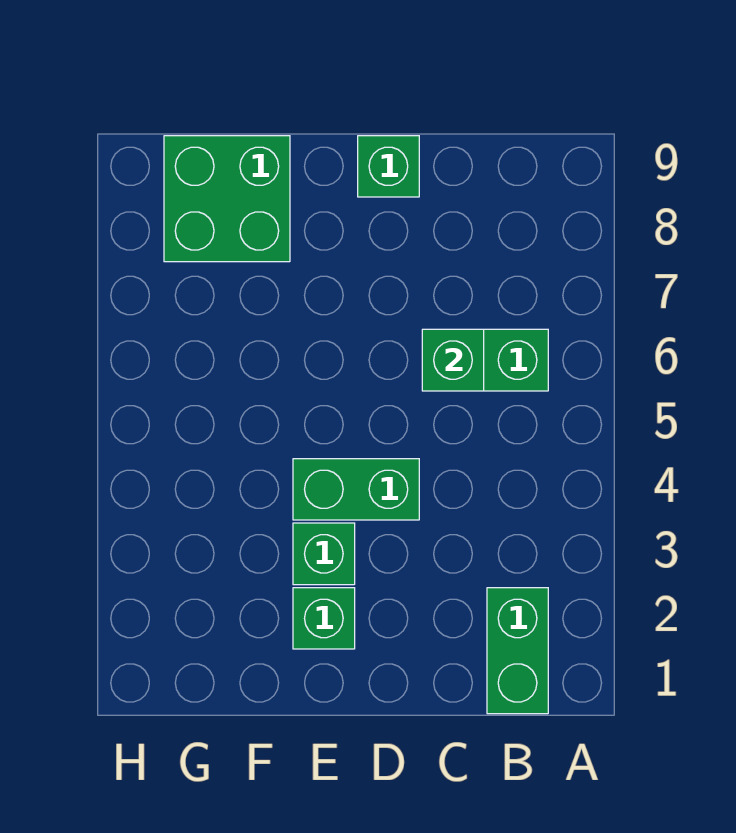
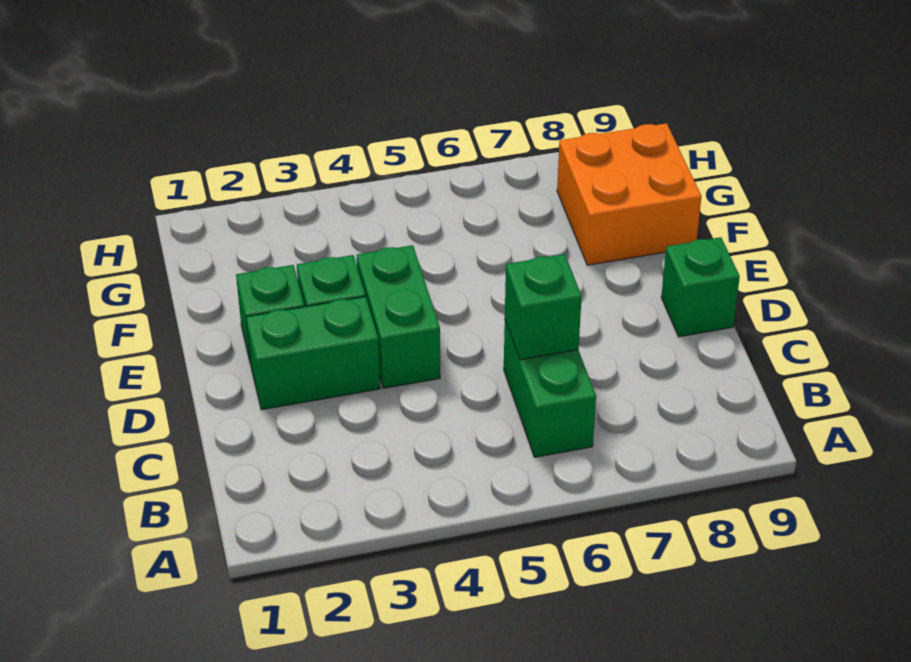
green 1x2 brick [487,588,548,714] -> green 1x2 brick moved to [246,297,380,410]
green 2x2 brick [164,136,290,262] -> orange 2x2 brick [557,123,702,265]

